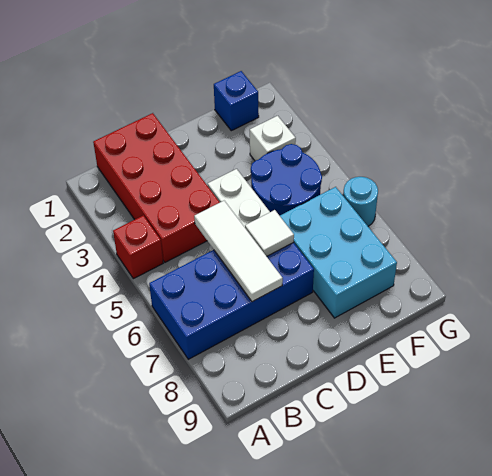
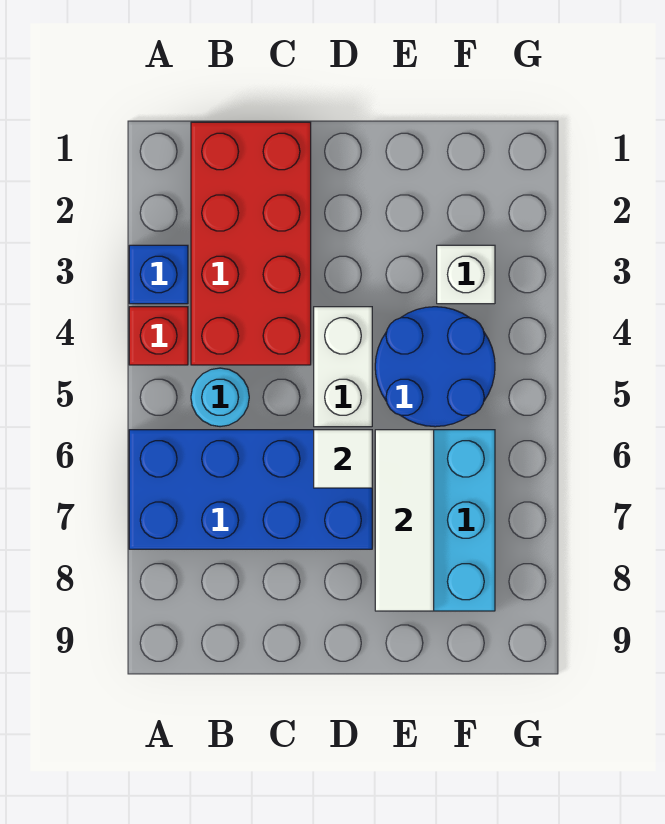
white 1x3 tile [194,201,283,302] -> white 1x3 tile moved to [375,430,434,611]
blue 1x1 brick [214,71,259,131] -> blue 1x1 brick moved to [129,245,188,304]
cyan 1x1 round brick [343,177,378,226] -> cyan 1x1 round brick moved to [191,368,249,427]

